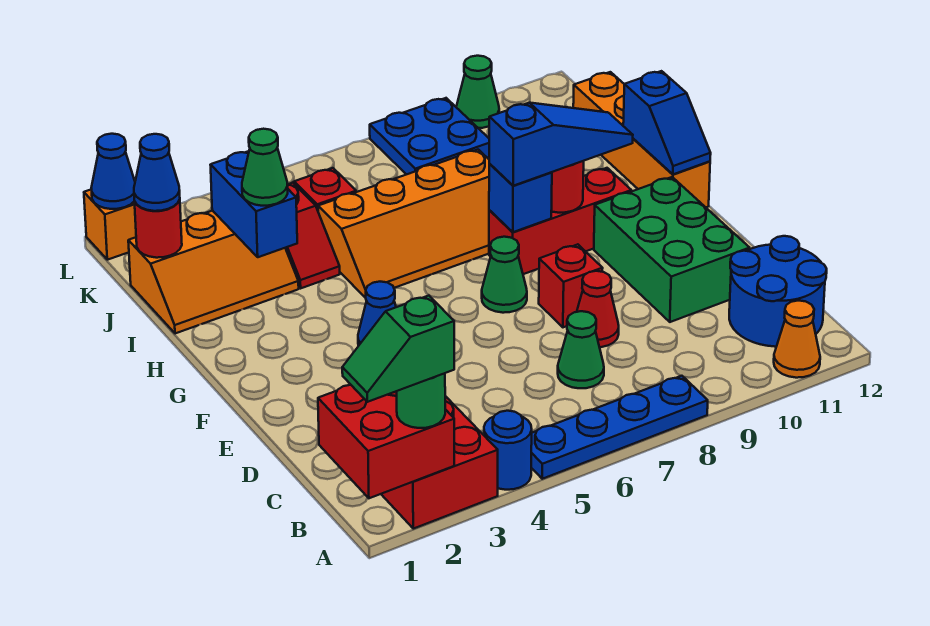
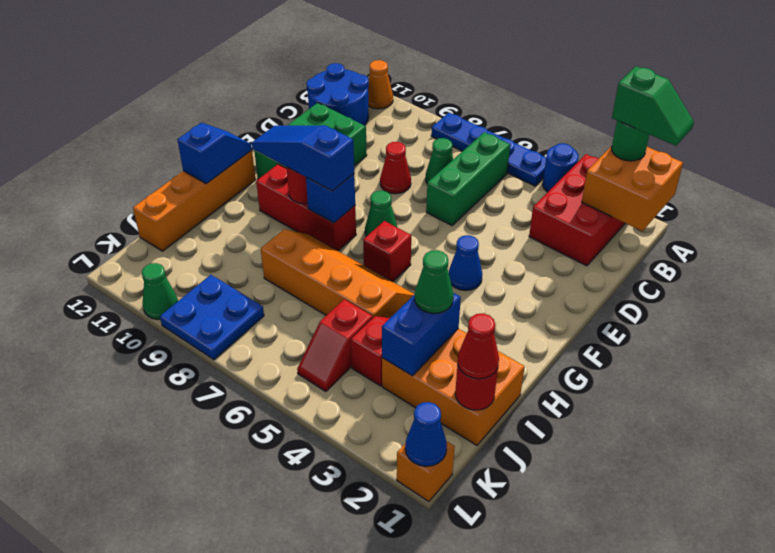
red 2x2 brick [318,385,454,498] -> orange 2x2 brick [582,146,683,231]
none -> green 1x3 brick [426,132,510,225]
red 1x1 brick [539,244,603,327] -> red 1x1 brick moved to [363,221,411,282]
orange 2x3 slope [128,211,299,334] -> orange 2x3 brick [382,329,525,445]
blue 1x1 cone [134,134,180,211] -> red 1x1 cone [458,313,499,379]

